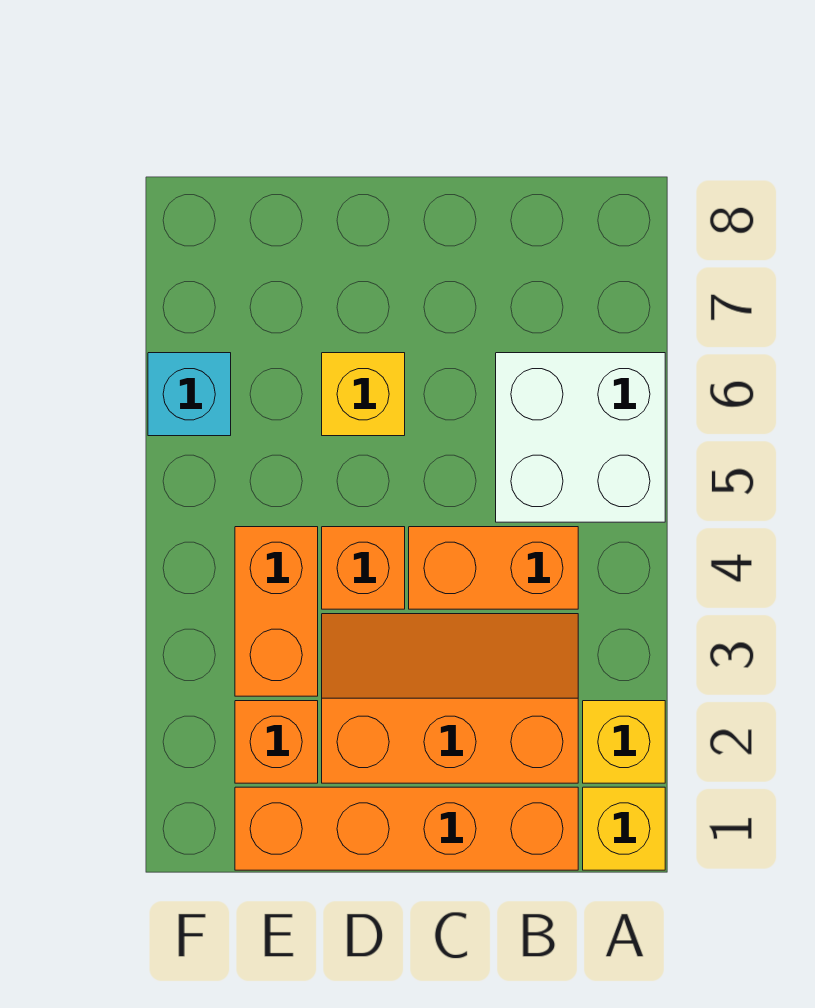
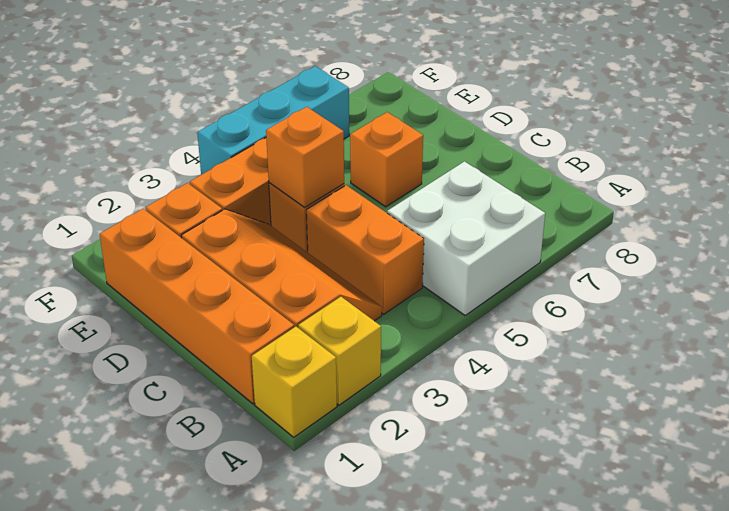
none -> orange 1x1 brick [266,107,344,207]
yellow 1x1 brick [322,353,405,436] -> orange 1x1 brick [350,112,423,207]
cyan 1x1 brick [148,353,231,436] -> cyan 1x3 brick [197,66,349,175]

